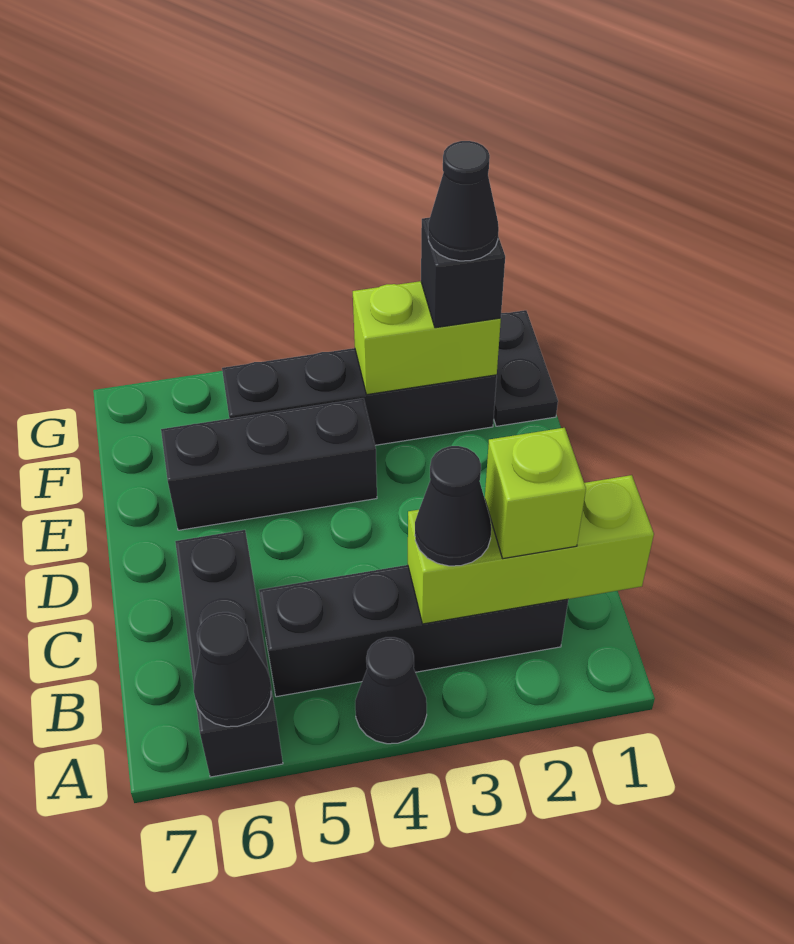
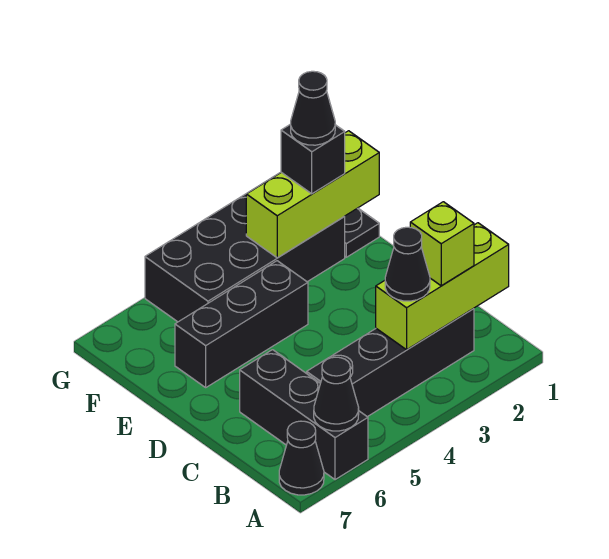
black 1x1 cone [355,637,427,744] -> black 1x1 cone moved to [279,421,324,495]
black 1x4 brick [222,348,497,445] -> black 2x4 brick [145,172,345,322]
lime 1x2 brick [353,281,501,395] -> lime 1x3 brick [246,131,379,258]

